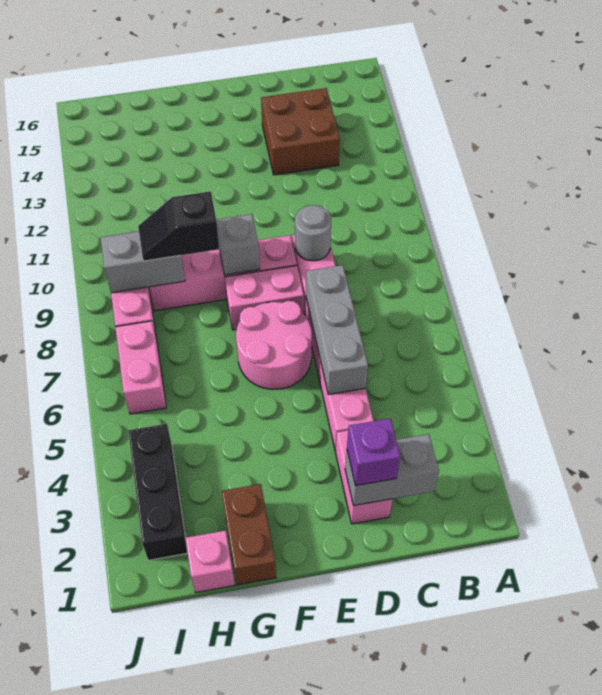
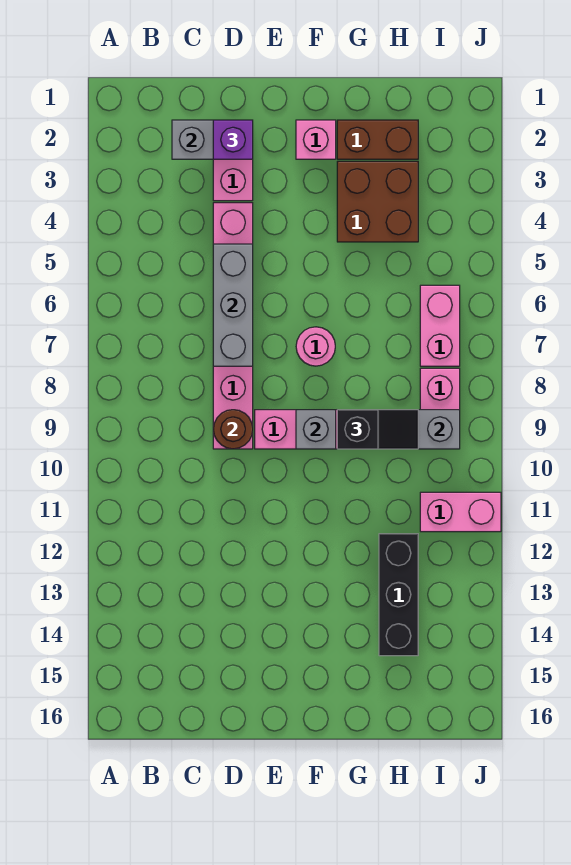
brown 2x2 brick [261,88,340,175] -> brown 2x2 brick moved to [337,161,418,242]
grey 1x1 round brick [295,205,331,261] -> brown 1x1 round brick [213,410,253,449]
pink 2x2 round brick [236,301,312,389] -> pink 1x1 round brick [296,327,335,366]
pink 1x2 brick [225,266,304,330] -> pink 1x2 brick moved to [420,492,501,532]
brown 1x2 brick [222,484,276,585] -> brown 1x2 brick turned to [337,120,418,159]
pink 1x1 brick [185,530,235,593] -> pink 1x1 brick moved to [296,120,336,159]
black 1x3 brick [128,424,187,560] -> black 1x3 brick moved to [379,534,418,656]

